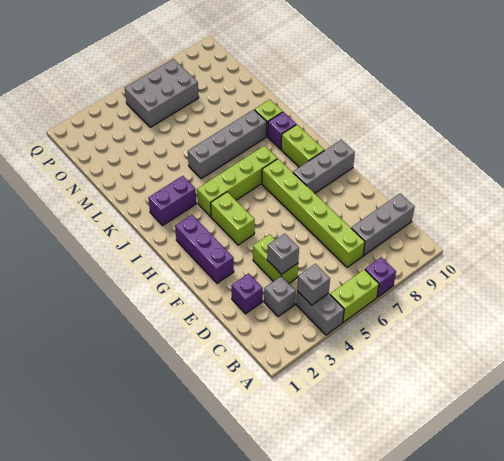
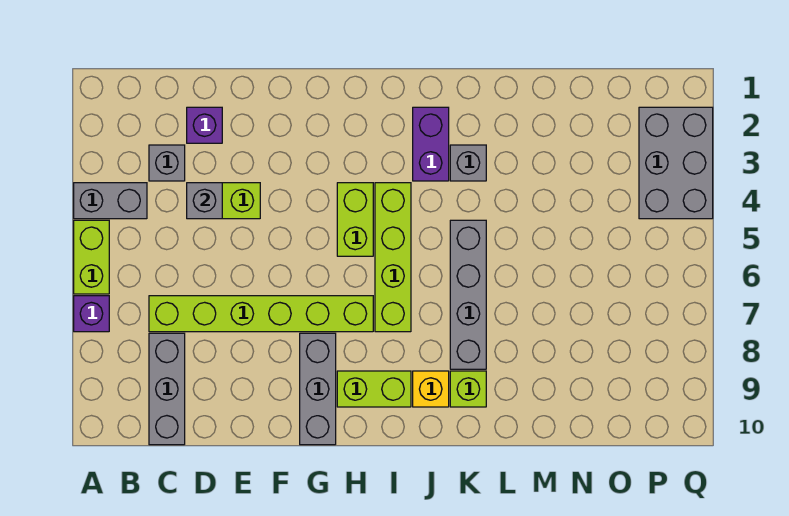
grey 1x1 brick [297,264,330,305] -> grey 1x1 brick moved to [450,145,486,181]
purple 1x3 brick [175,215,234,283] -> none
lime 1x2 brick [211,192,255,245] -> lime 1x2 brick turned to [337,183,373,256]
purple 1x1 brick [268,112,296,149] -> yellow 1x1 brick [413,371,449,407]
grey 2x3 brick [125,59,199,127] -> grey 2x3 brick moved to [639,107,713,219]

